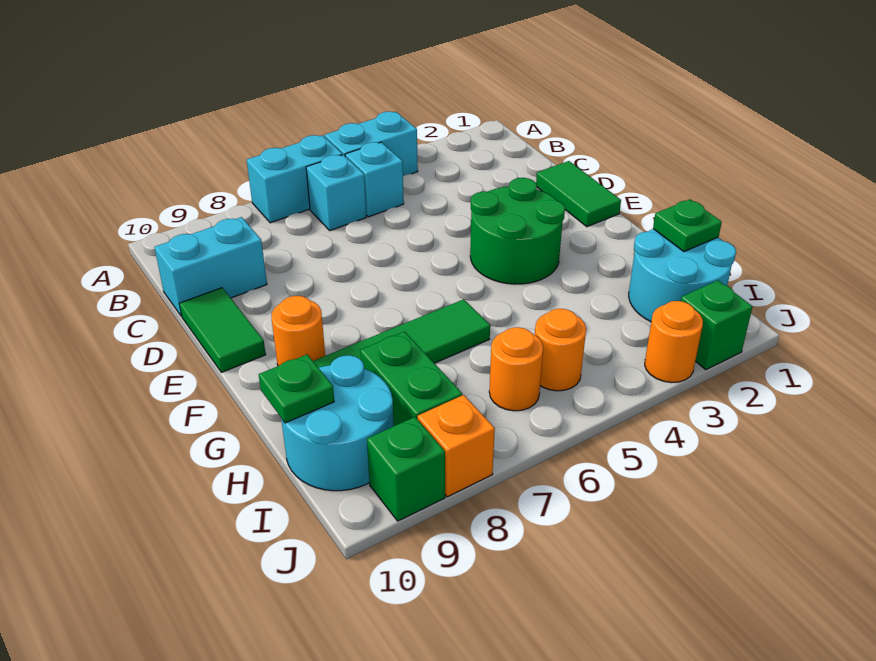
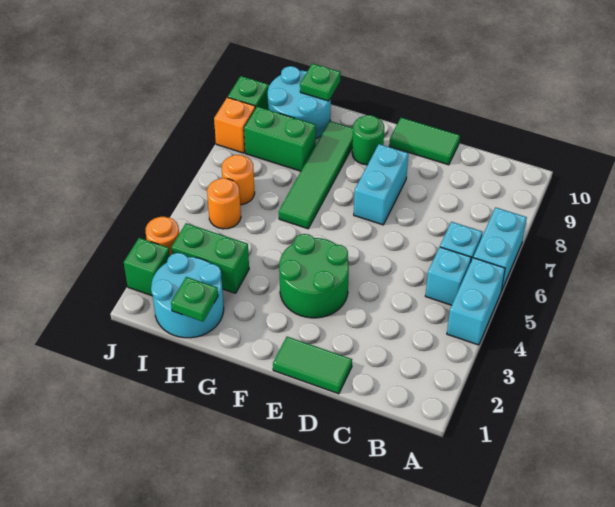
cyan 1x2 brick [154,217,267,316] -> cyan 1x2 brick moved to [354,144,408,225]
orange 1x1 round brick [272,296,325,366] -> green 1x1 round brick [352,115,384,165]
none -> green 1x2 brick [171,223,249,293]

